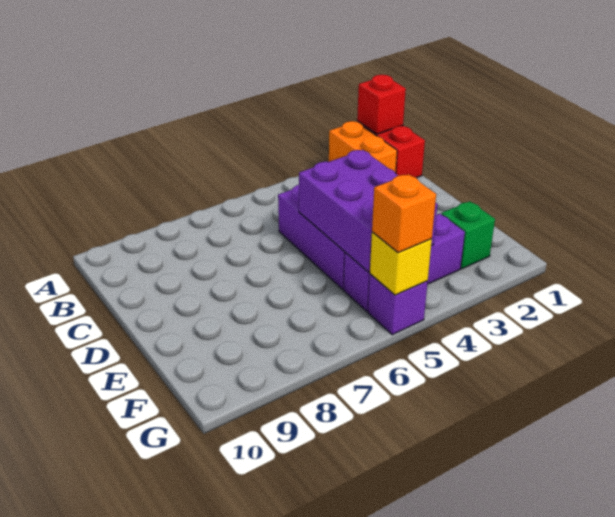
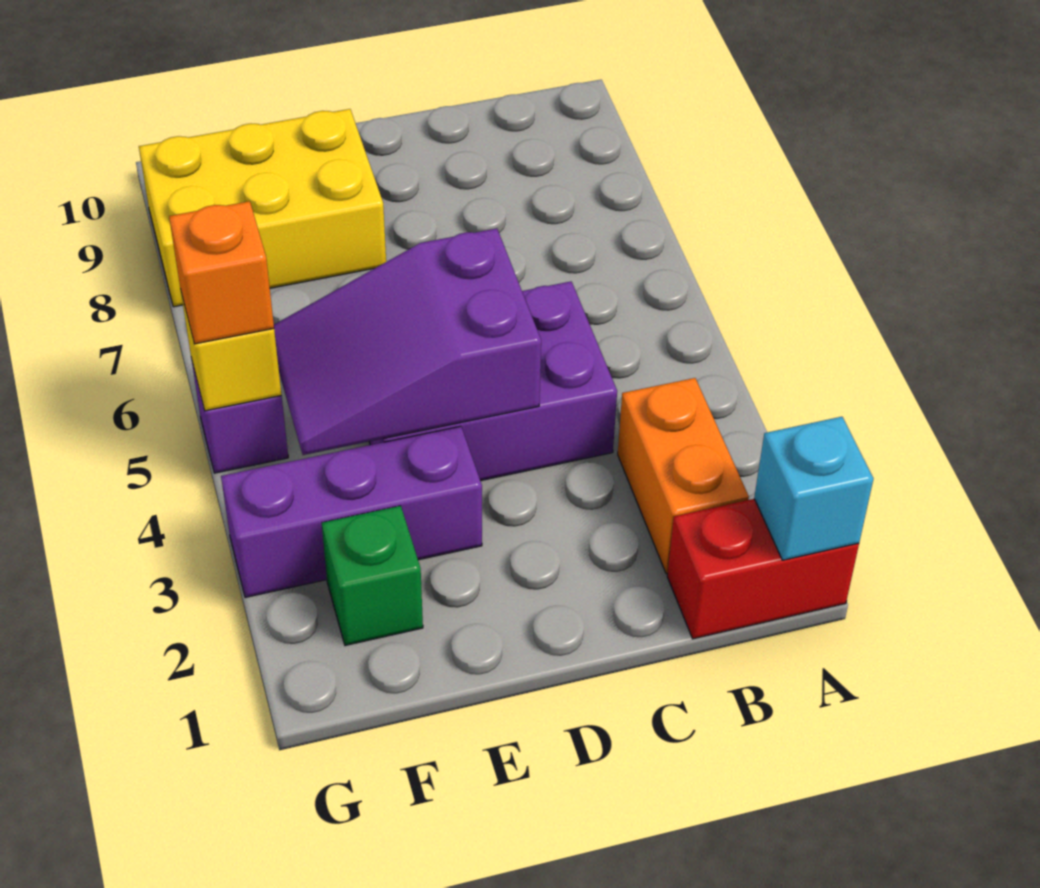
red 1x1 brick [357,75,406,134] -> cyan 1x1 brick [754,417,873,560]
orange 1x2 brick [329,121,397,173] -> orange 1x2 brick turned to [618,378,749,574]
purple 2x3 brick [299,150,438,272] -> purple 2x3 slope [274,228,541,455]
none -> yellow 2x3 brick [139,109,386,307]
purple 1x3 brick [344,214,465,311] -> purple 1x3 brick turned to [221,426,482,597]

